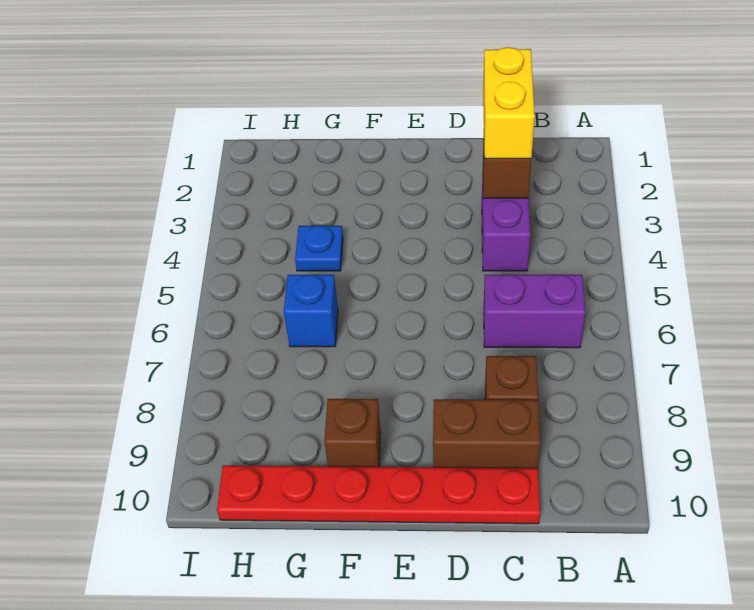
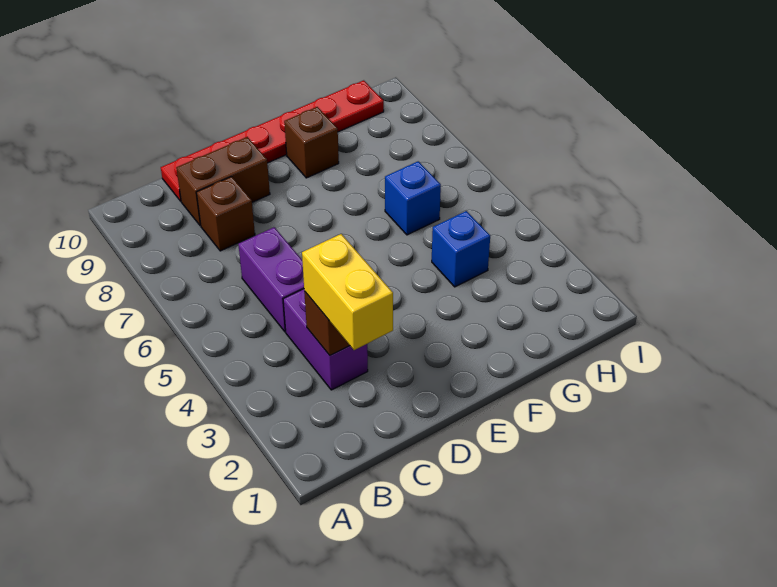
purple 1x2 brick [484,275,585,348] -> purple 1x2 brick turned to [238,227,304,332]
blue 1x1 plate [295,226,343,271] -> blue 1x1 brick [432,211,490,287]

